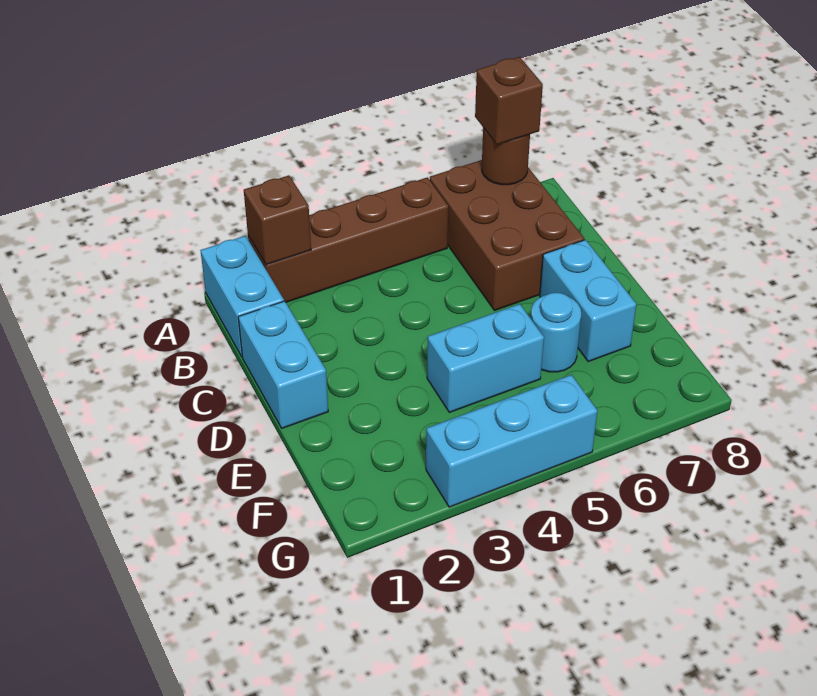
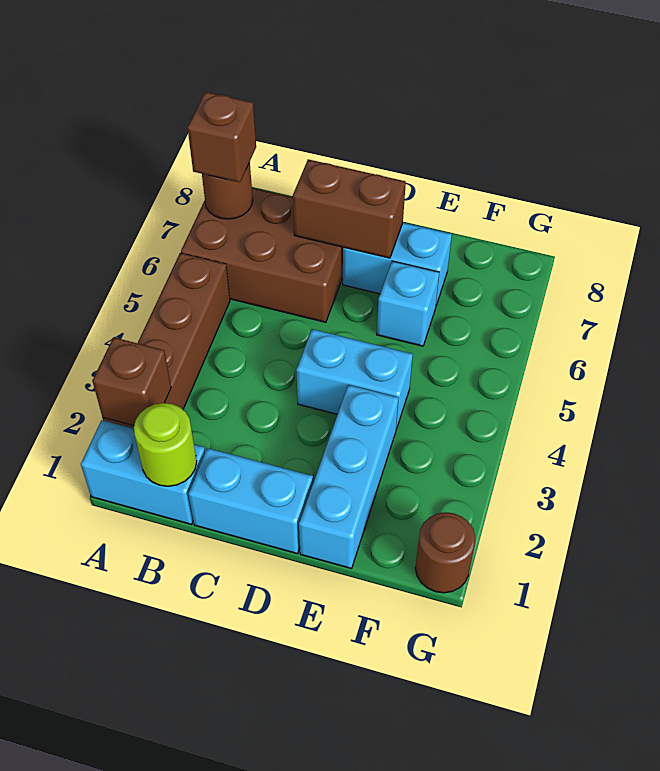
none -> lime 1x1 round brick [134,403,197,486]
none -> brown 1x2 brick [293,159,406,258]
cyan 1x2 brick [427,304,544,412] -> cyan 1x2 brick turned to [296,329,413,429]
cyan 1x1 round brick [531,292,581,372] -> cyan 1x1 brick [377,261,439,346]
none -> brown 1x1 round brick [415,512,475,593]
cyan 1x3 brick [426,375,598,507] -> cyan 1x3 brick moved to [299,385,399,569]

